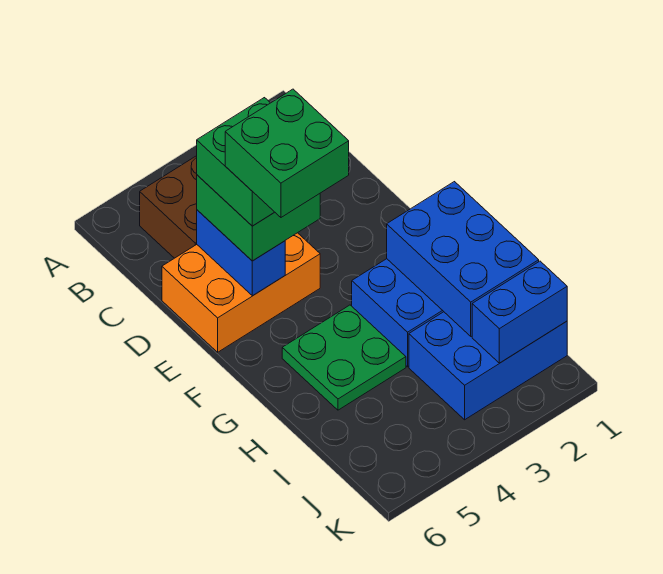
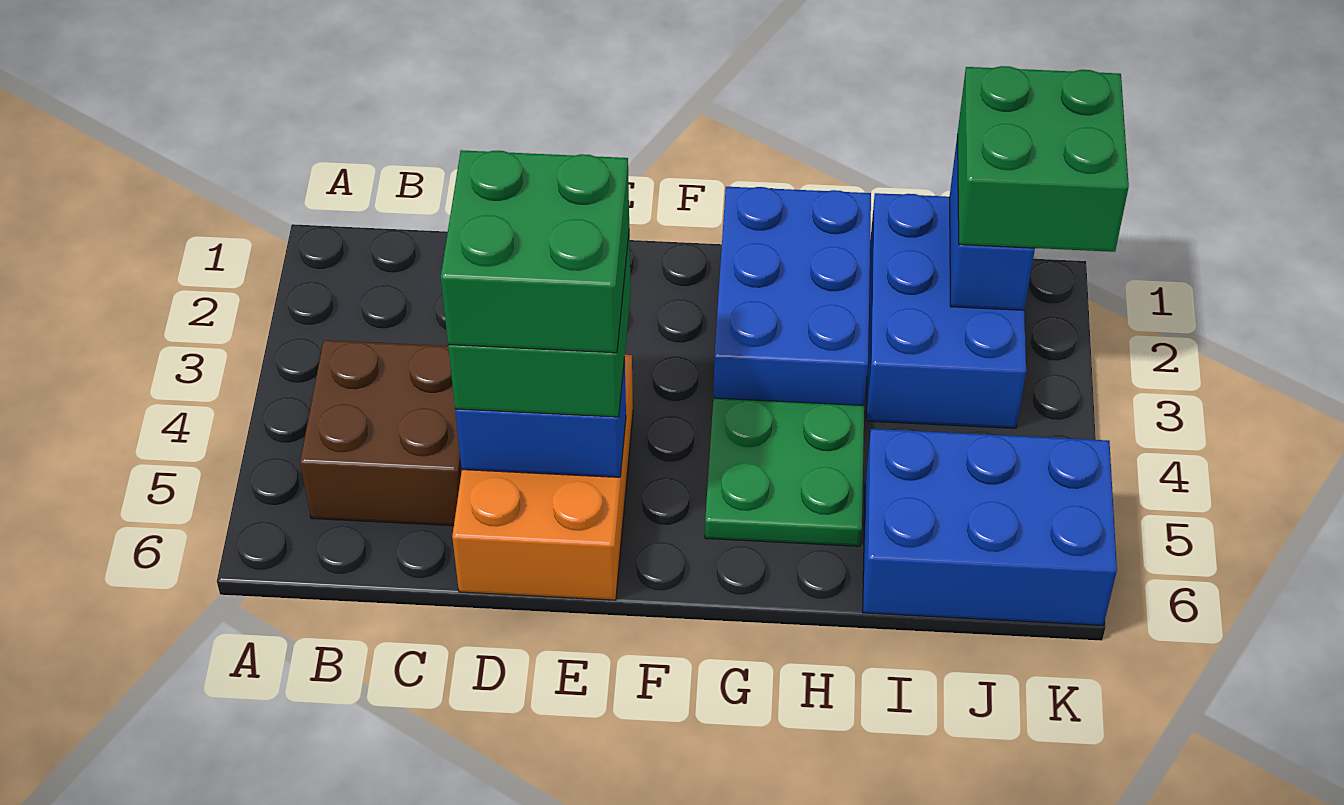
green 2x2 brick [225,89,349,217] -> green 2x2 brick moved to [958,66,1129,252]
blue 2x3 brick [387,182,539,336] -> blue 2x3 brick moved to [863,429,1117,625]

